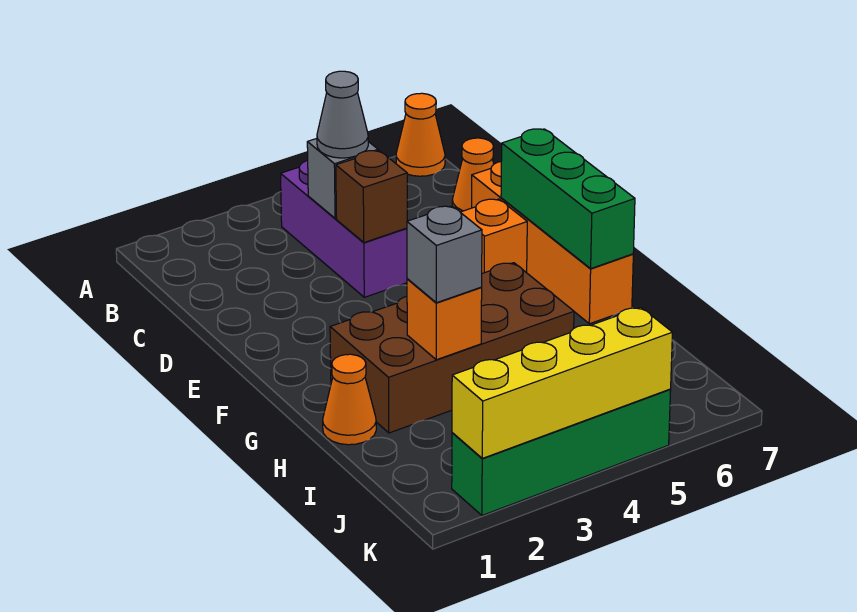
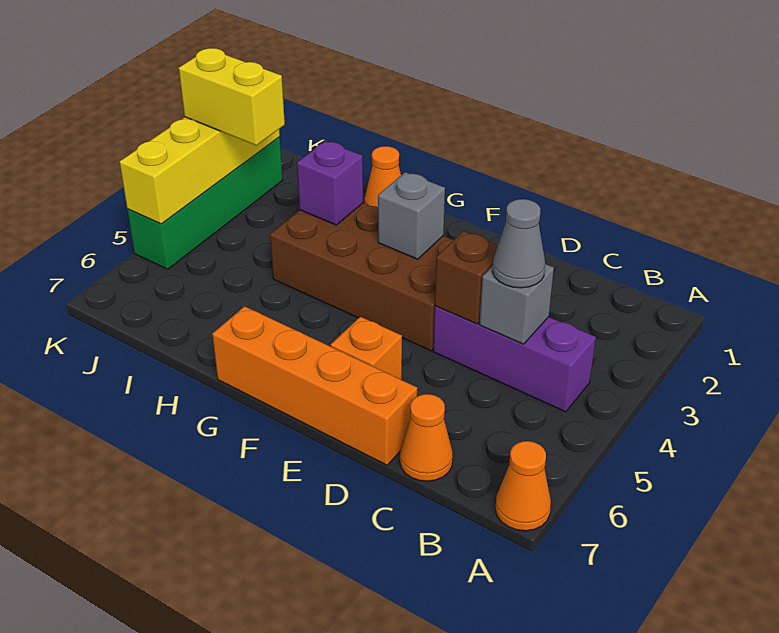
green 1x3 brick [501,129,635,268] -> none
brown 2x4 brick [330,263,574,433] -> brown 2x4 brick turned to [270,203,454,351]
orange 1x1 brick [407,279,482,360] -> purple 1x1 brick [297,141,363,225]
grey 1x1 brick [407,206,482,303] -> grey 1x1 brick moved to [378,172,445,259]
none -> yellow 1x2 brick [179,48,285,145]

